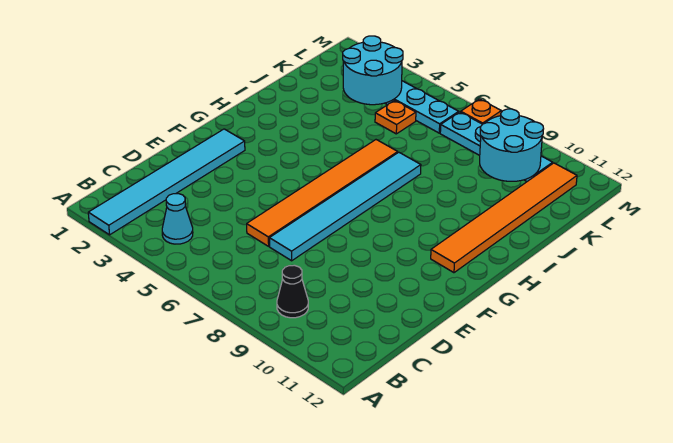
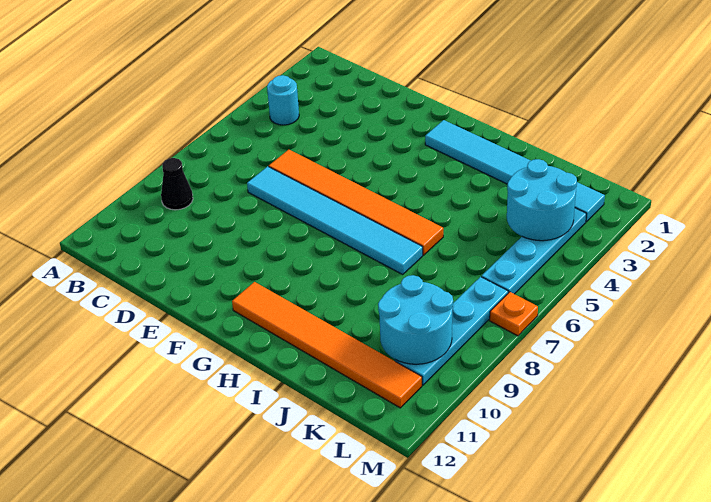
cyan 1x6 tile [88,129,245,235] -> cyan 1x6 tile moved to [425,120,605,222]
cyan 1x1 cone [162,194,193,244] -> cyan 1x1 round brick [267,75,299,125]
orange 1x1 plate [375,100,416,134] -> none

